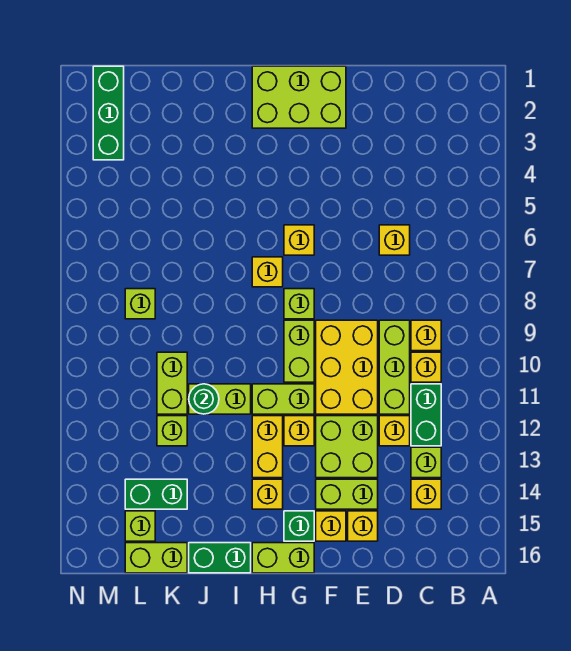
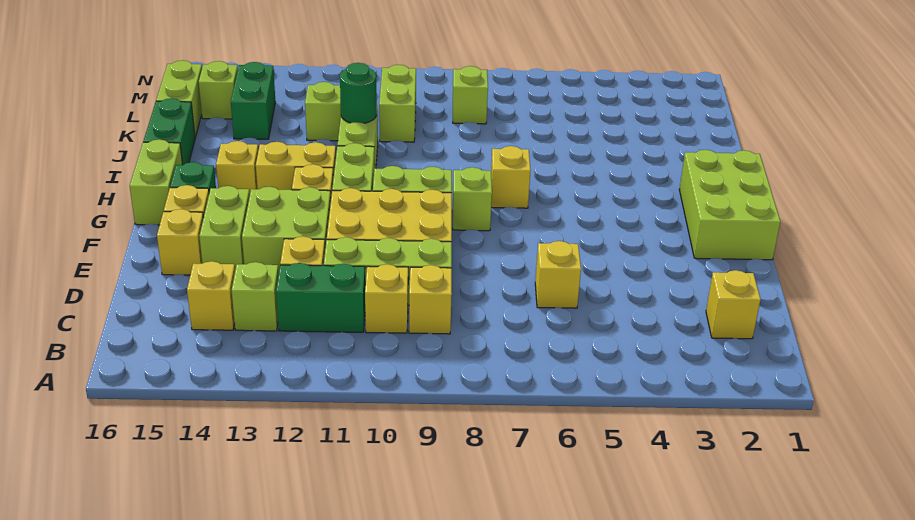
yellow 1x1 brick [284,225,314,255] -> yellow 1x1 brick moved to [706,270,760,339]
lime 1x2 brick [157,352,187,414] -> lime 1x2 brick turned to [379,65,416,142]
green 1x3 brick [93,66,124,160] -> none

